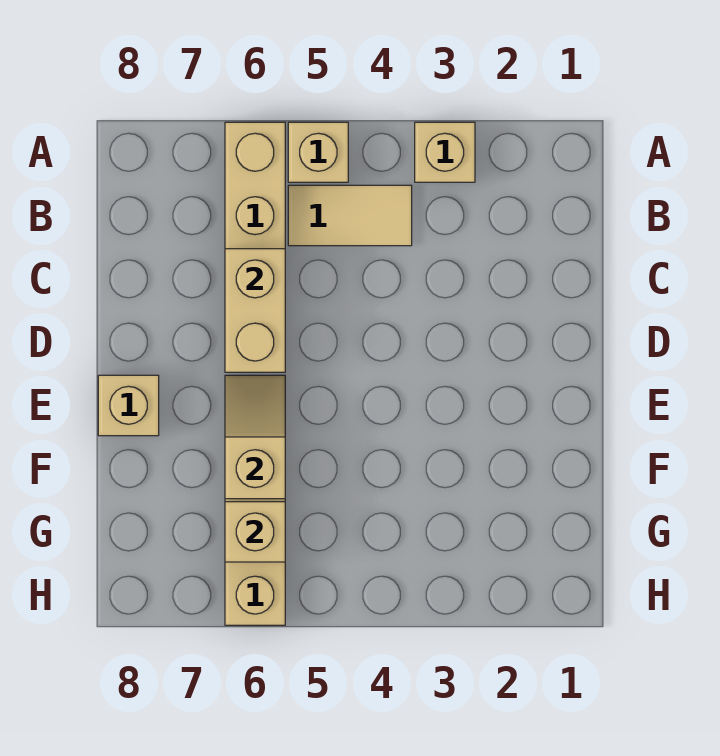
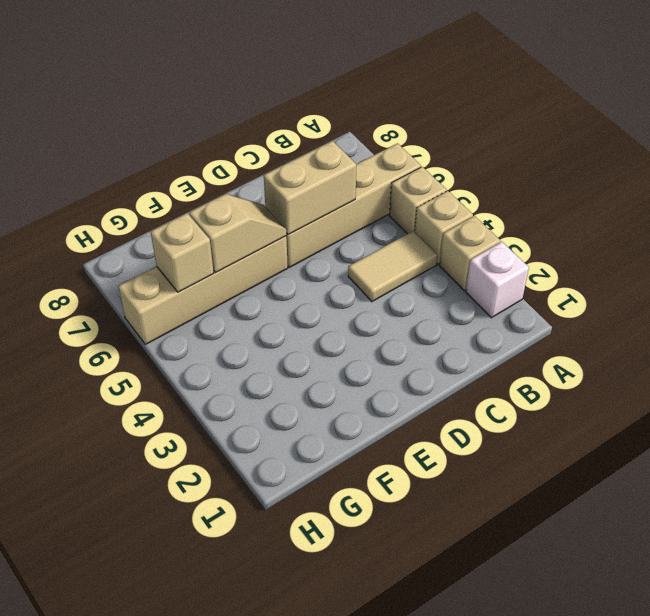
none -> white 1x1 brick [466,242,529,318]
tan 1x2 tile [288,185,412,246] -> tan 1x2 tile turned to [348,231,438,302]
tan 1x1 brick [98,375,159,436] -> tan 1x1 brick moved to [415,191,473,264]

